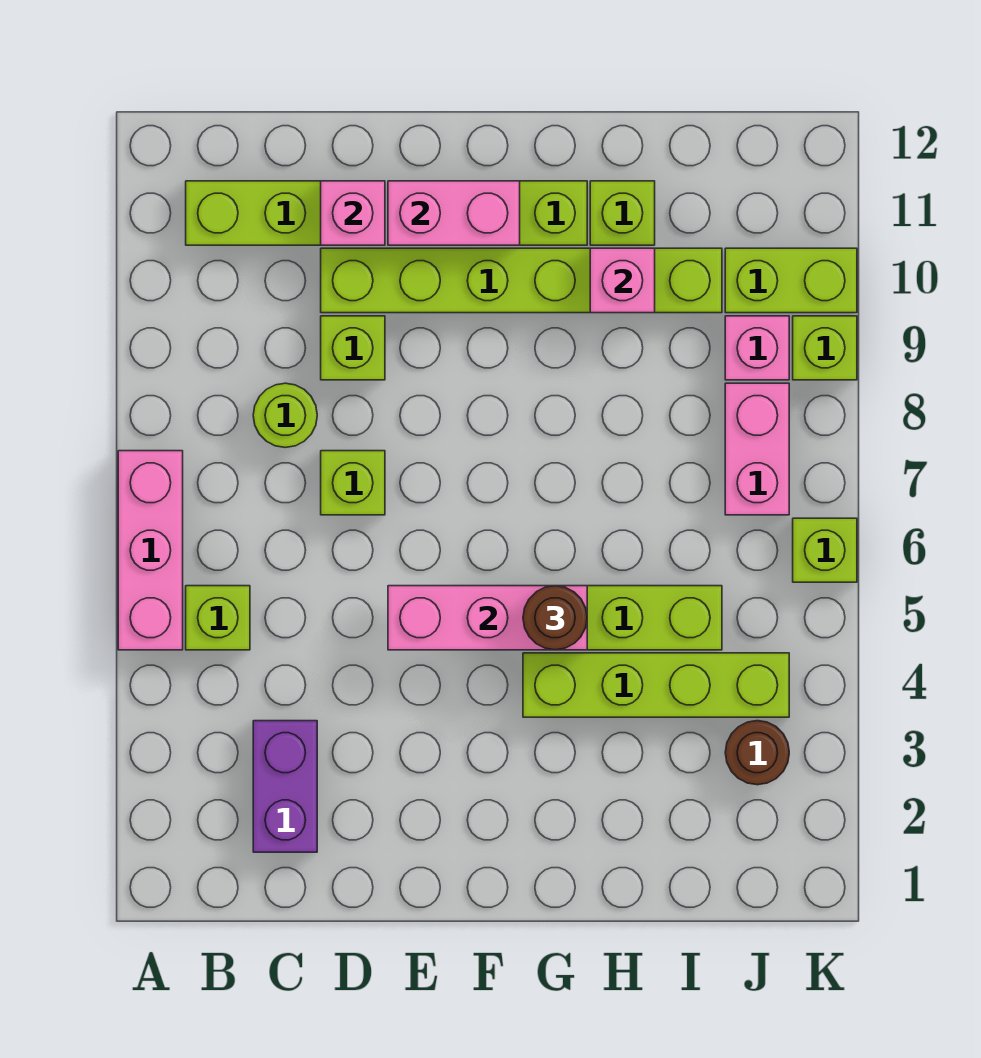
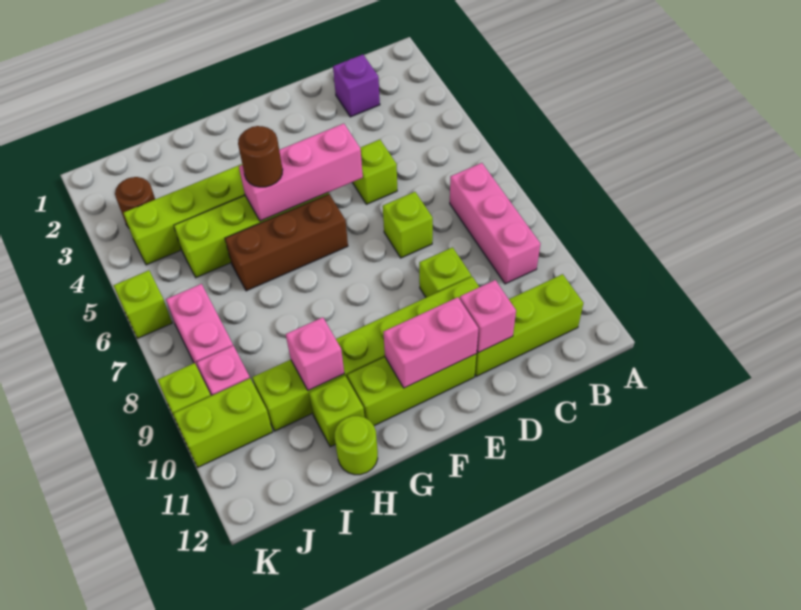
pink 1x3 brick [118,451,183,650] -> pink 1x3 brick moved to [450,163,540,284]
lime 1x1 brick [186,586,250,650] -> lime 1x1 brick moved to [352,140,397,204]
purple 1x2 brick [253,721,317,852] -> purple 1x1 brick [333,55,380,117]
lime 1x1 round brick [253,383,317,448] -> lime 1x1 round brick moved to [335,416,378,475]
none -> brown 1x3 brick [225,194,348,291]

